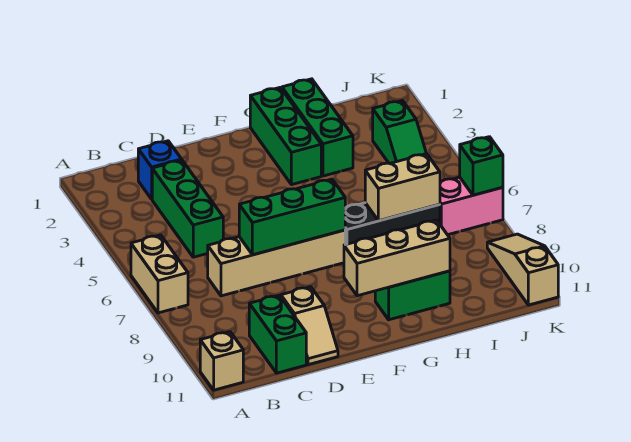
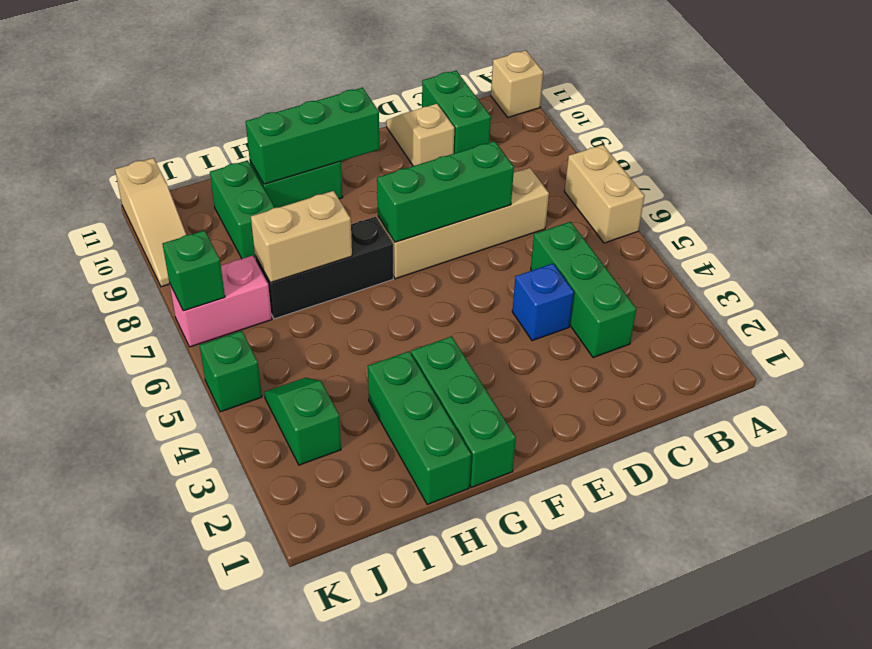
blue 1x1 brick [138,141,182,199] -> blue 1x1 brick moved to [512,264,574,341]
tan 1x3 brick [344,220,450,296] -> green 1x3 brick [246,88,379,184]
none -> green 1x2 brick [210,160,275,259]
none -> green 1x1 brick [200,331,262,412]

